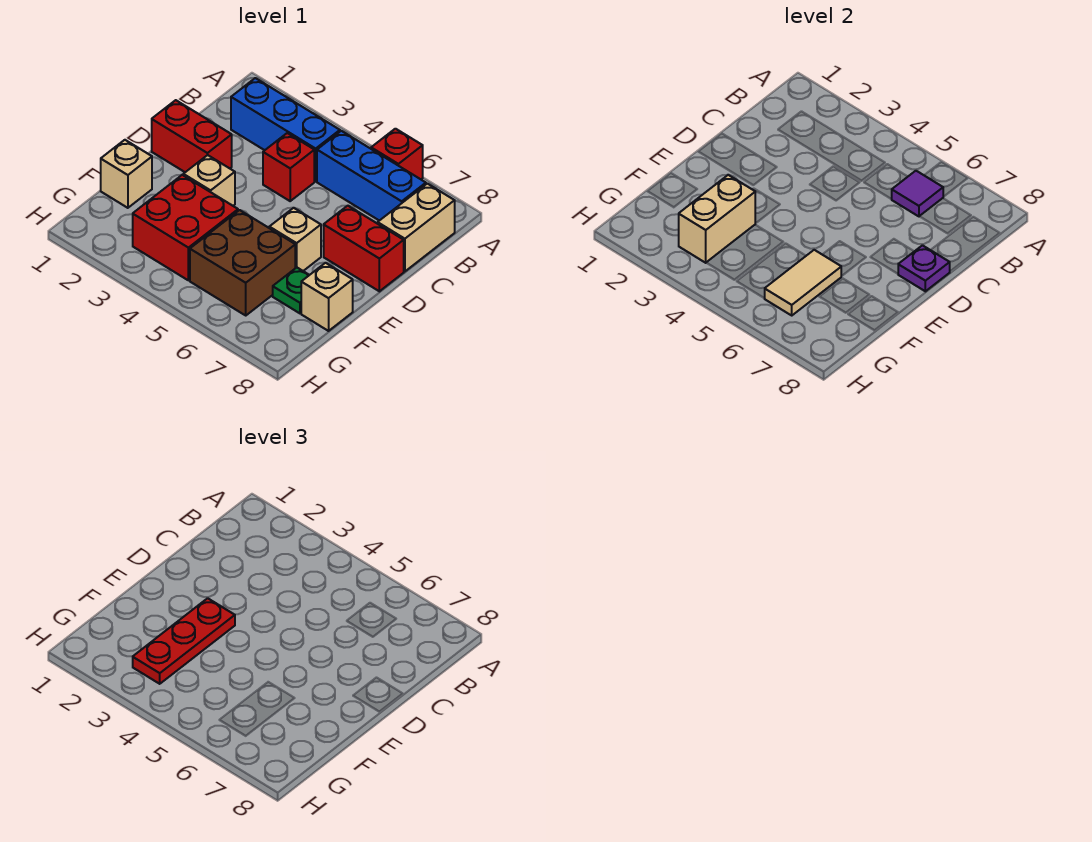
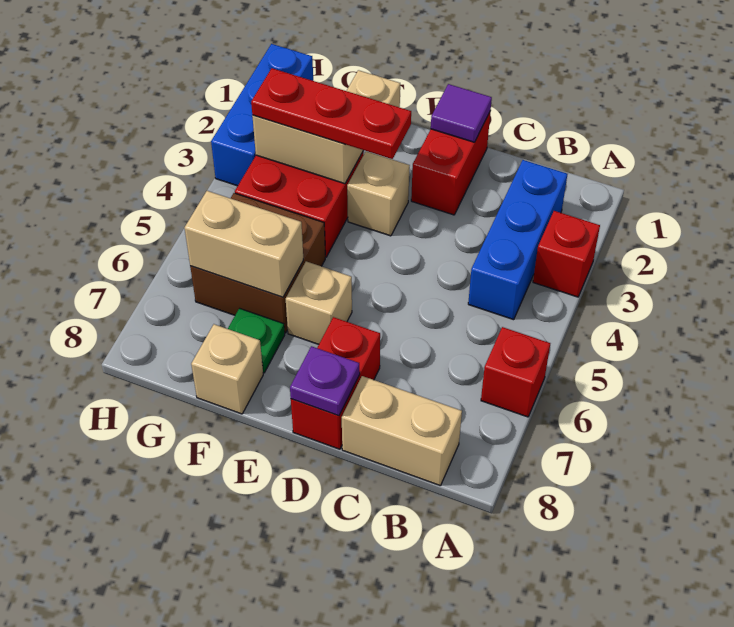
blue 1x3 brick [317,131,426,221] -> blue 1x3 brick moved to [211,44,313,186]
purple 1x1 tile [892,171,943,216] -> purple 1x1 tile moved to [431,84,492,142]
red 1x1 brick [263,133,314,201] -> red 1x1 brick moved to [533,211,600,297]
tan 1x2 tile [764,250,841,315] -> tan 1x2 brick [185,191,303,297]

